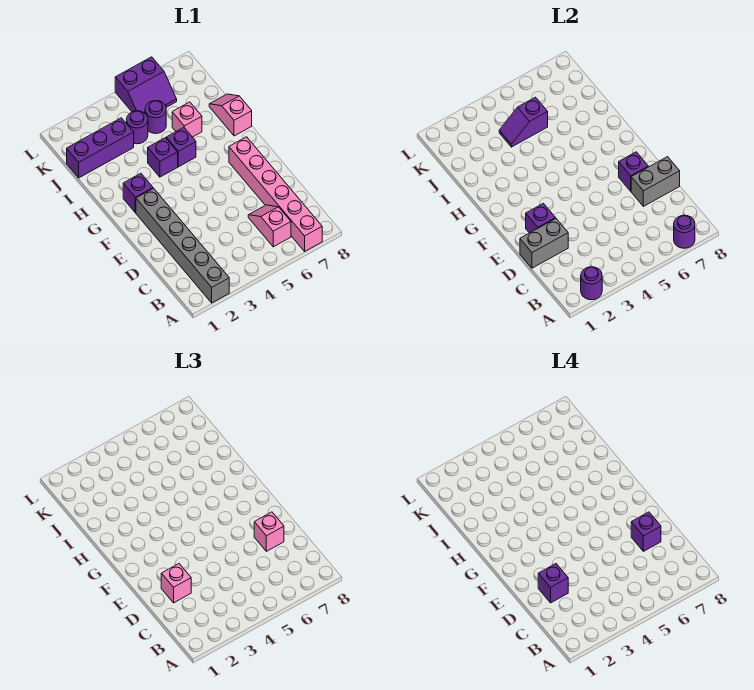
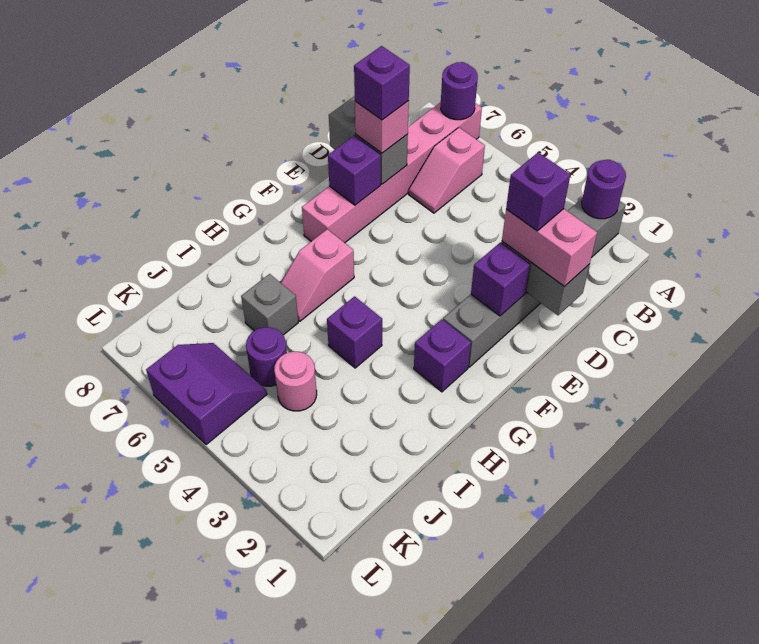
pink 1x1 brick [161,564,191,603] -> pink 1x2 brick [502,209,597,286]
purple 1x1 brick [166,128,196,167] -> none
pink 1x2 slope [209,94,252,136] -> pink 1x2 slope moved to [281,229,354,321]
pink 1x1 brick [172,102,202,137] -> grey 1x1 brick [241,274,298,335]
purple 1x3 brick [67,118,134,178] -> none
purple 1x1 round brick [127,111,148,144] -> pink 1x1 round brick [274,352,317,411]
purple 1x2 slope [499,97,548,147] -> none

